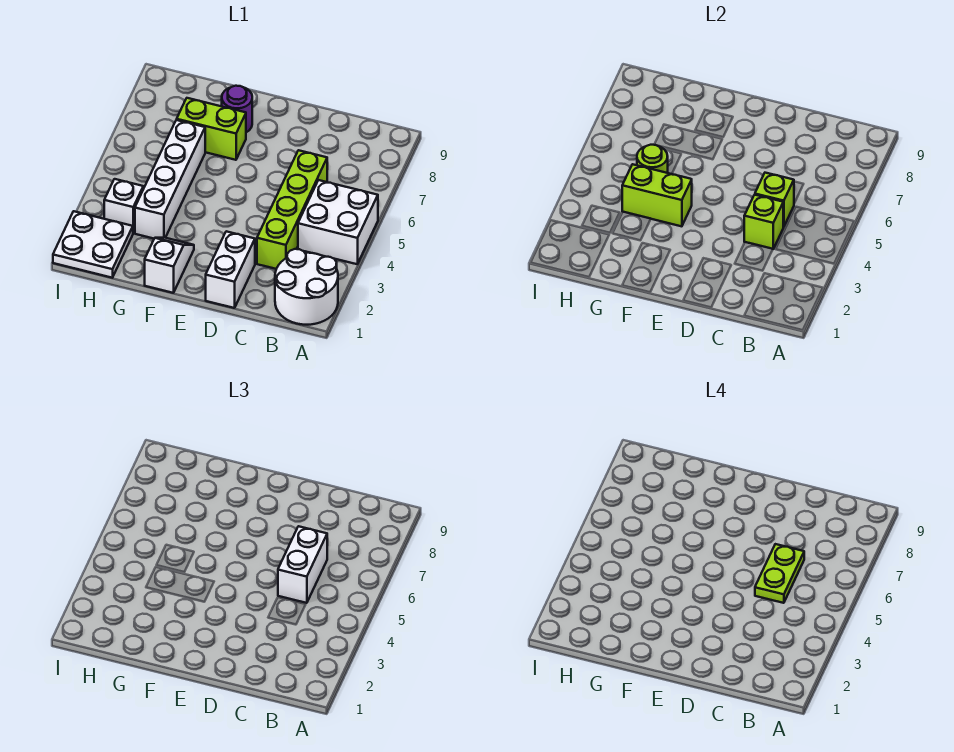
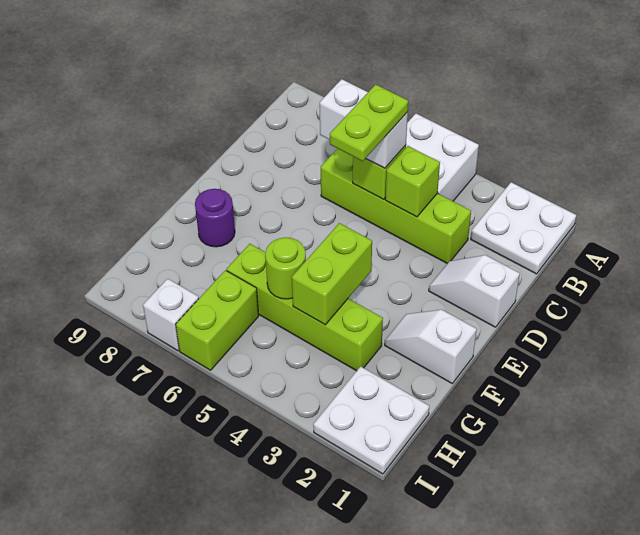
white 2x2 round brick [275,249,338,325] -> white 2x2 plate [471,182,576,274]
lime 1x2 plate [755,544,804,603] -> lime 1x2 plate turned to [330,84,408,161]
white 1x2 brick [206,231,255,308] -> white 1x2 slope [429,255,520,327]
lime 1x2 brick [177,98,246,160] -> lime 1x2 brick moved to [176,270,259,370]
white 1x4 brick [135,120,205,239] -> lime 1x4 brick [227,244,383,371]
white 1x1 brick [104,179,143,233] -> white 1x1 brick moved to [143,279,199,351]

